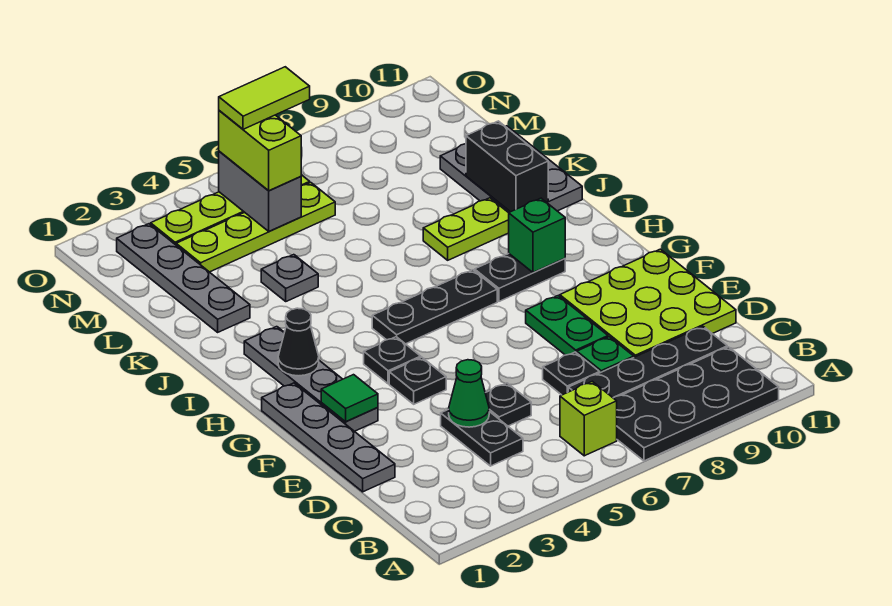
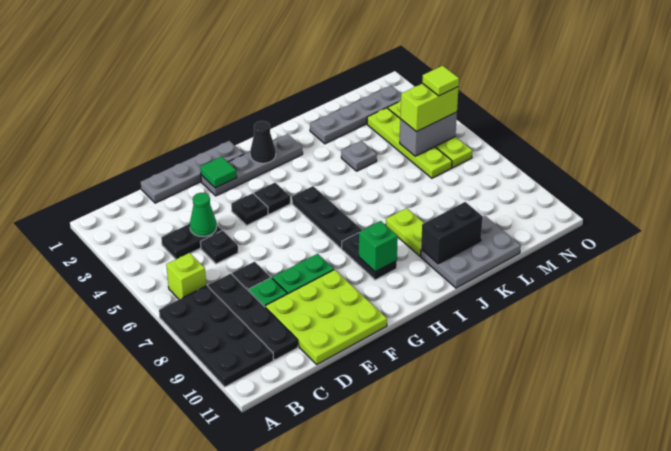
lime 1x2 tile [219,67,310,129] -> lime 1x1 tile [422,66,459,96]

